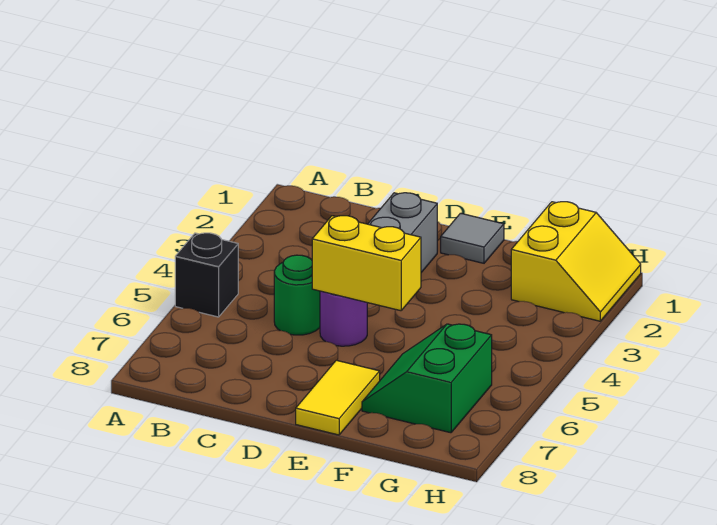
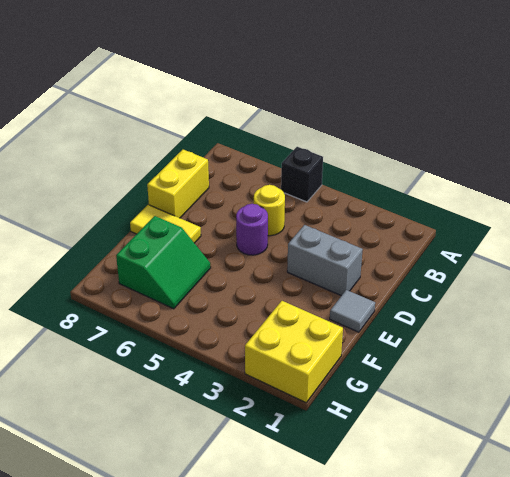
green 1x1 round brick [274,255,320,335] -> yellow 1x1 round brick [254,185,285,236]
yellow 1x2 brick [312,216,421,311] -> yellow 1x2 brick moved to [147,150,209,218]
green 2x2 slope [362,324,492,433] -> green 2x2 slope turned to [116,216,211,309]
yellow 2x2 slope [511,202,641,321] -> yellow 2x2 brick [245,301,343,403]

